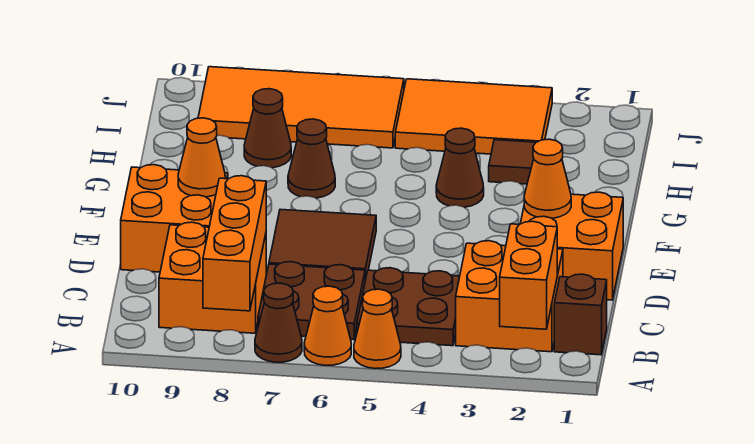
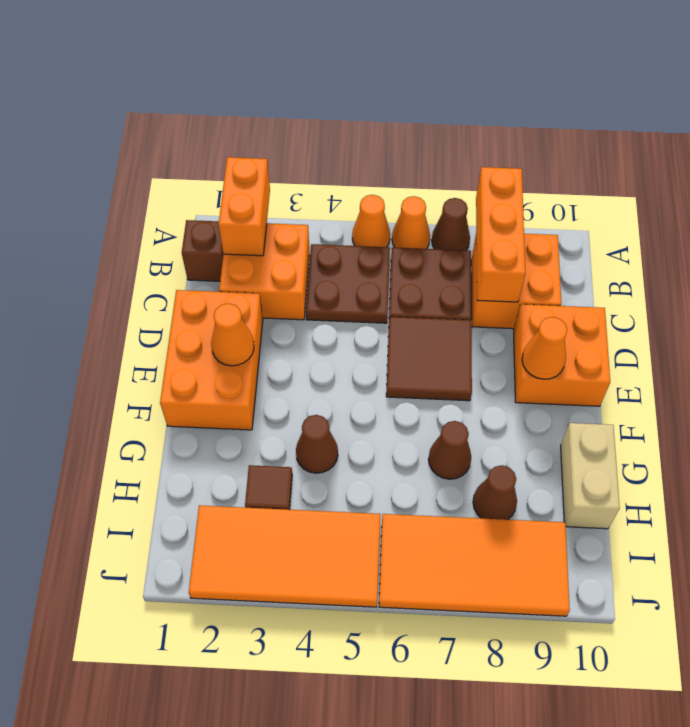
orange 2x2 brick [520,192,623,300] -> orange 2x3 brick [160,290,263,430]
none -> tan 1x2 brick [561,423,620,529]
orange 2x3 tile [395,79,552,154] -> orange 2x4 tile [189,505,380,607]

